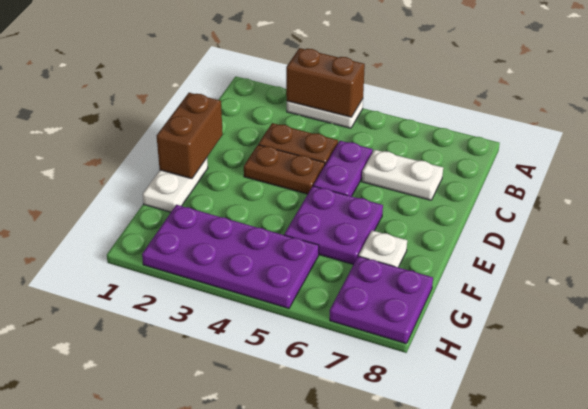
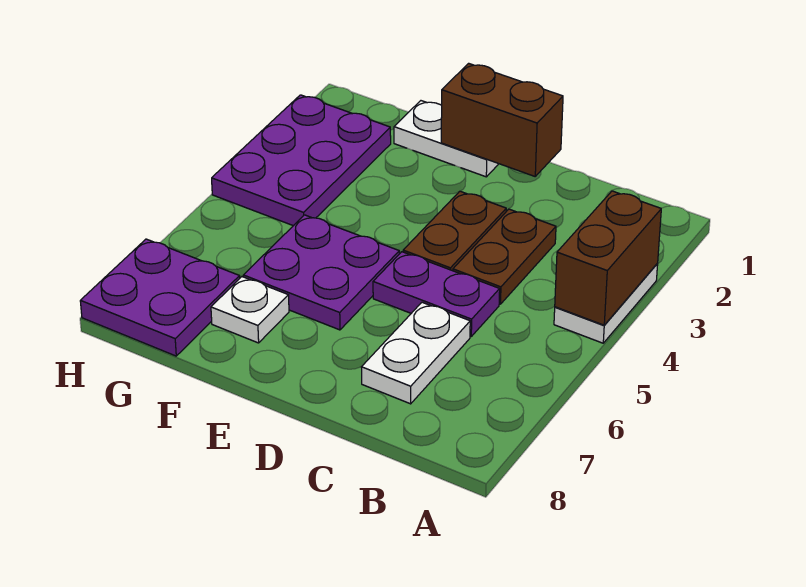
purple 2x4 plate [142,205,319,308] -> purple 2x3 plate [212,95,391,226]

